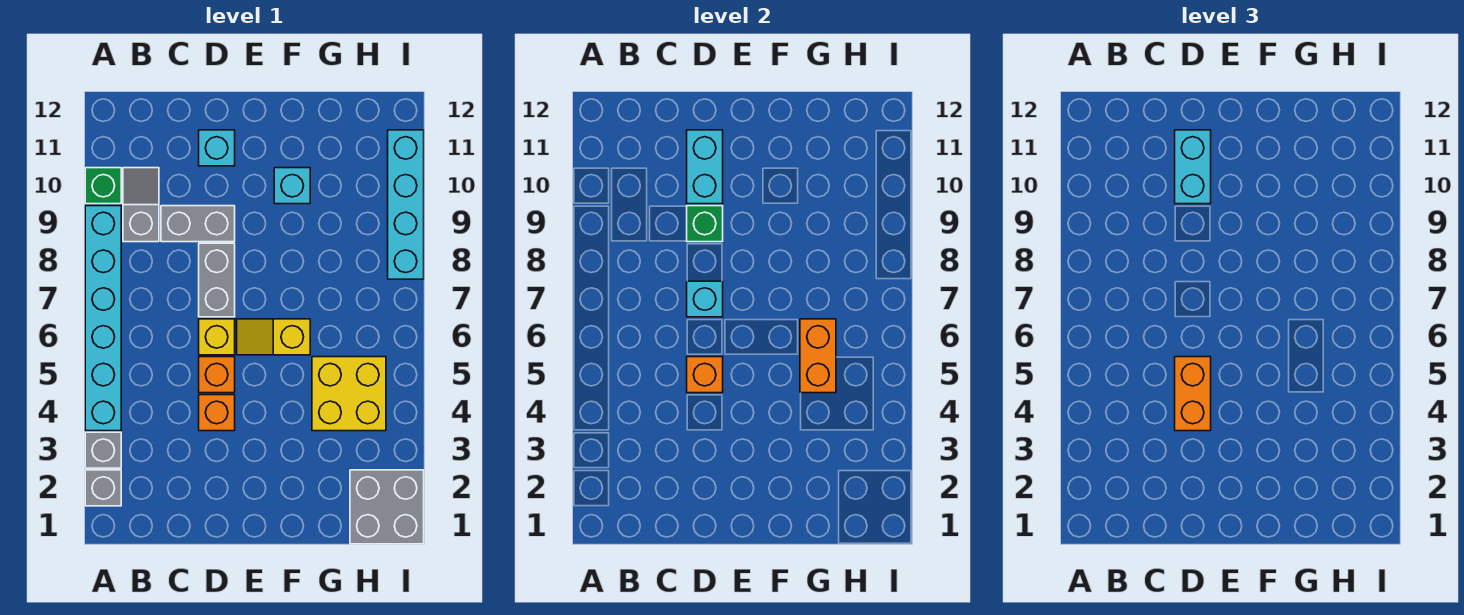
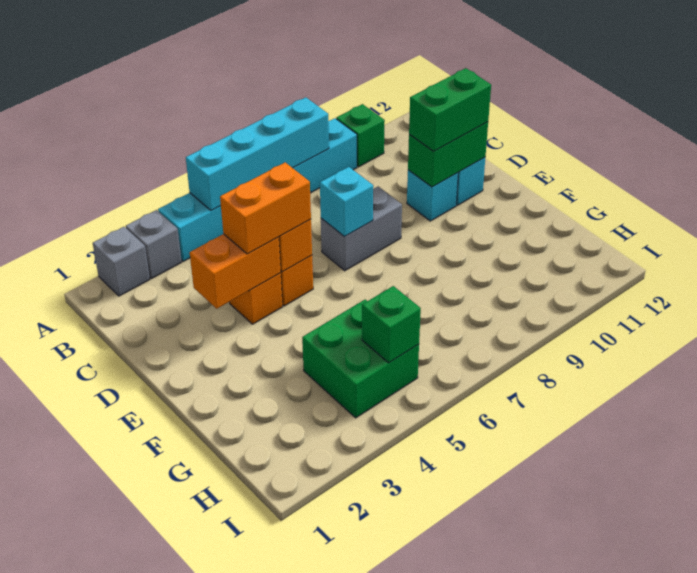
grey 1x2 slope [123,168,159,242] -> none
grey 1x2 brick [161,206,235,242] -> none
yellow 1x1 brick [199,319,235,355] -> none
green 1x1 brick [687,206,723,242] -> green 1x1 brick moved to [362,286,421,363]
cyan 1x2 brick [687,130,723,204] -> green 1x2 brick [408,122,488,187]
cyan 1x2 brick [1175,130,1211,204] -> green 1x2 brick [409,68,491,151]
yellow 1x2 slope [237,319,310,355] -> none
cyan 1x1 brick [274,168,310,204] -> cyan 1x1 brick moved to [407,170,458,221]
yellow 2x2 brick [312,357,386,431] -> green 2x2 brick [302,300,419,418]
orange 1x2 brick [800,319,836,393] -> orange 1x2 brick moved to [190,234,281,309]
grey 2x2 brick [350,470,424,544] -> none
cyan 1x4 brick [388,130,424,279] -> cyan 1x4 brick moved to [186,97,329,211]

